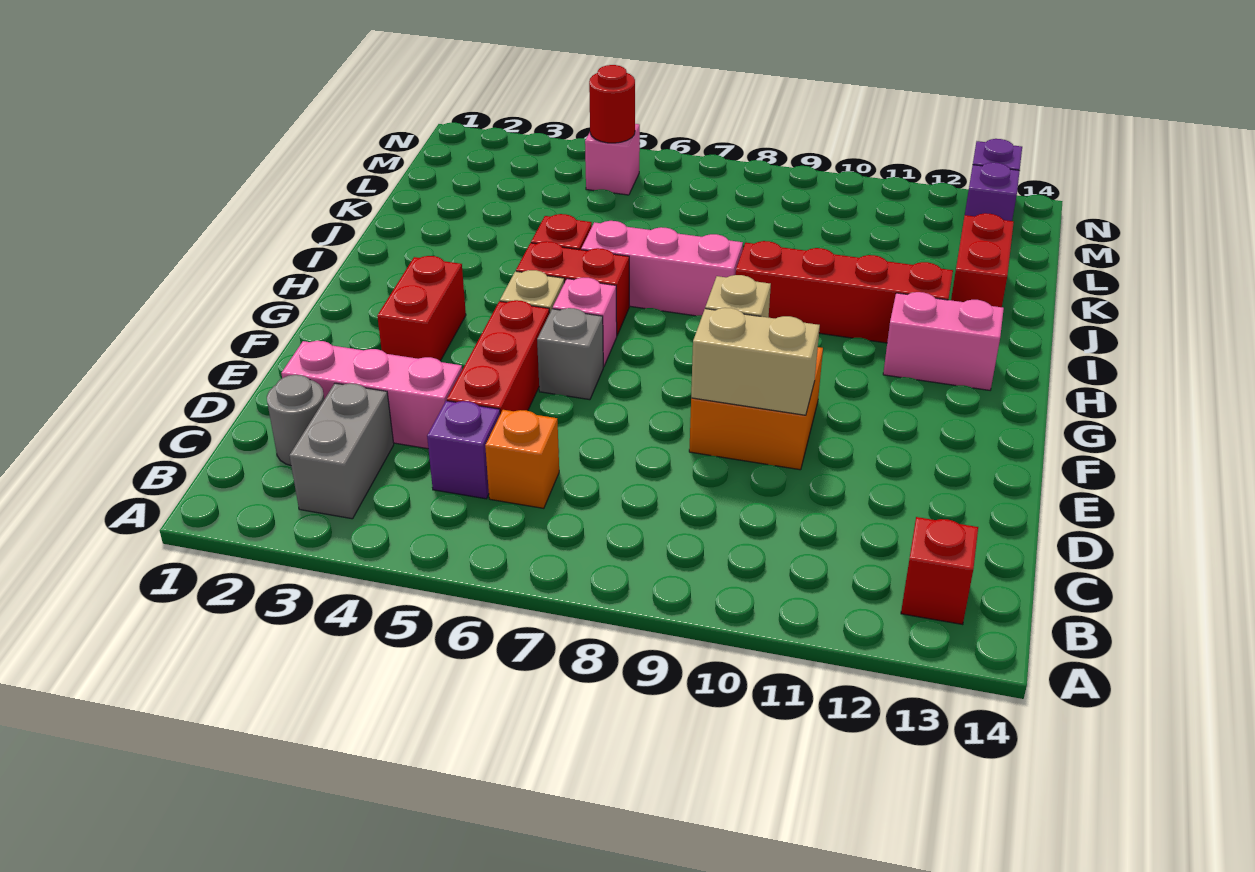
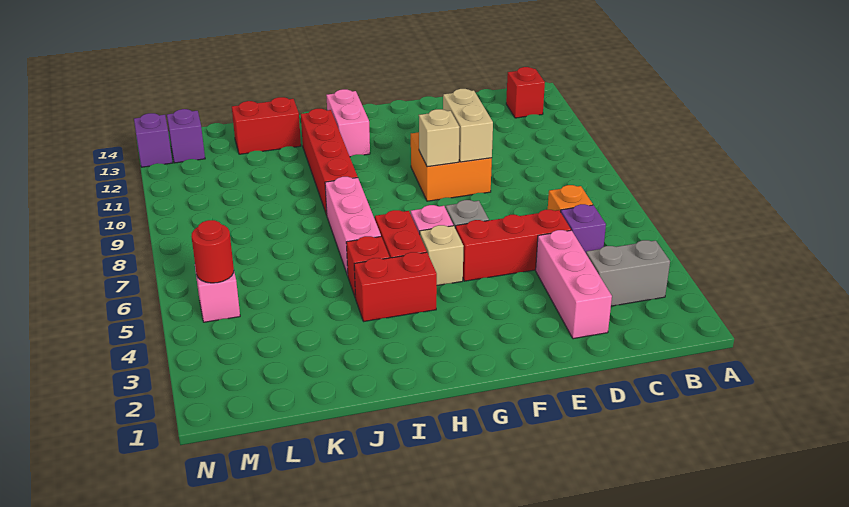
grey 1x1 round brick [267,375,324,466] -> none
red 1x2 brick [377,256,466,361] -> red 1x2 brick moved to [354,252,437,321]

